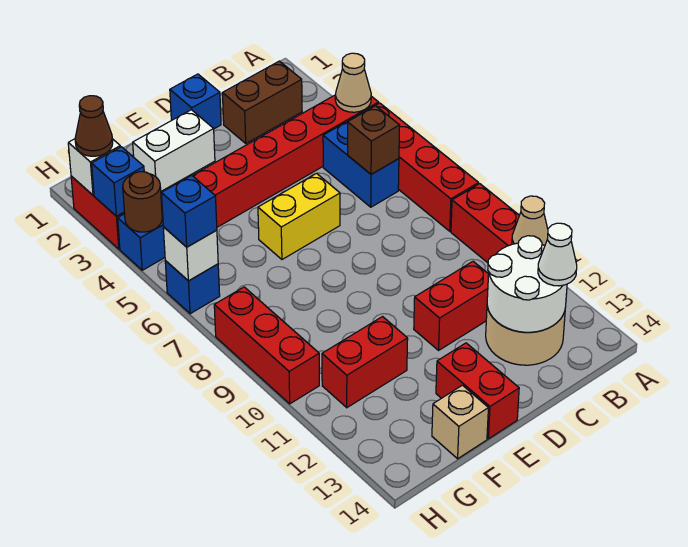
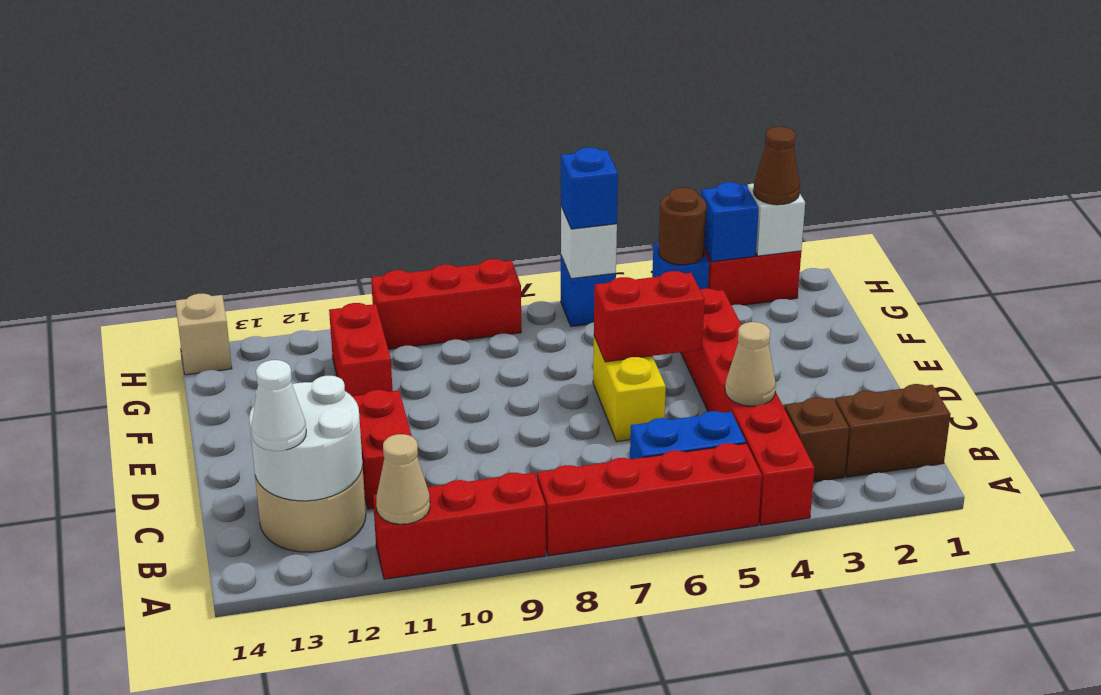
tan 1x1 cone [335,53,371,112] -> tan 1x1 cone moved to [725,322,776,406]
brown 1x2 brick [222,61,302,143] -> brown 1x2 brick turned to [835,384,951,477]
brown 1x1 brick [348,106,400,174] -> brown 1x1 brick moved to [784,397,849,482]
blue 1x1 brick [170,74,221,129] -> none
white 1x2 brick [133,110,215,191] -> none
red 1x2 brick [436,343,519,439] -> red 1x2 brick moved to [594,271,705,362]
tan 1x1 brick [432,385,488,459] -> tan 1x1 brick moved to [175,293,232,375]

